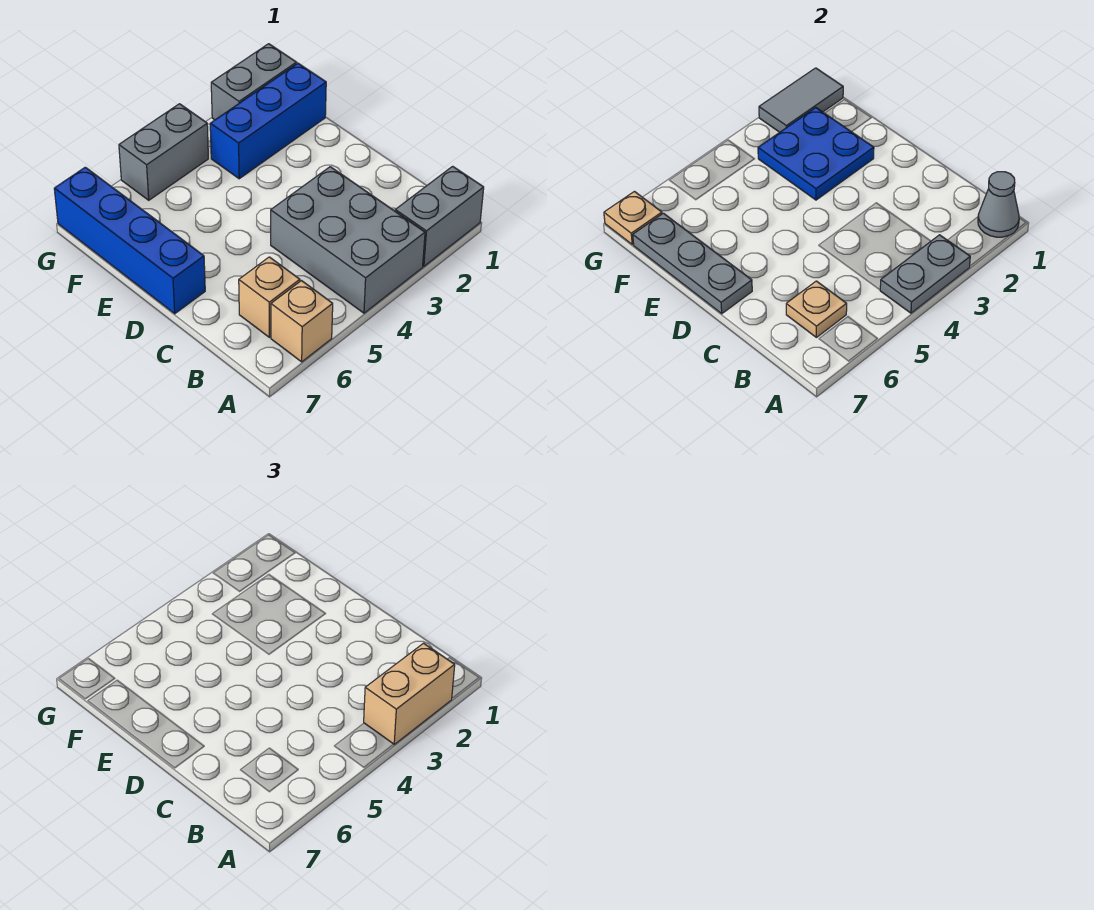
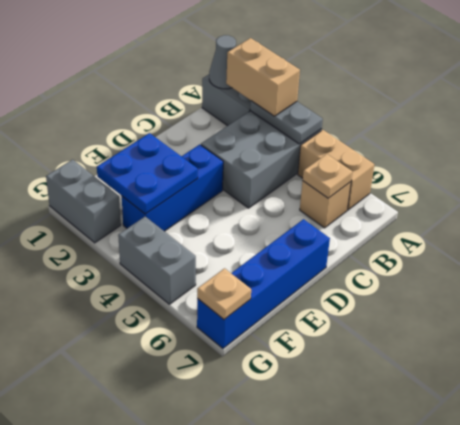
tan 1x1 brick [271,281,333,362] -> tan 1x2 brick [298,130,374,210]
grey 1x3 plate [633,213,752,314] -> none
blue 1x3 brick [210,63,326,179] -> blue 1x3 brick turned to [122,144,223,231]
grey 1x2 tile [759,68,843,132] -> none

